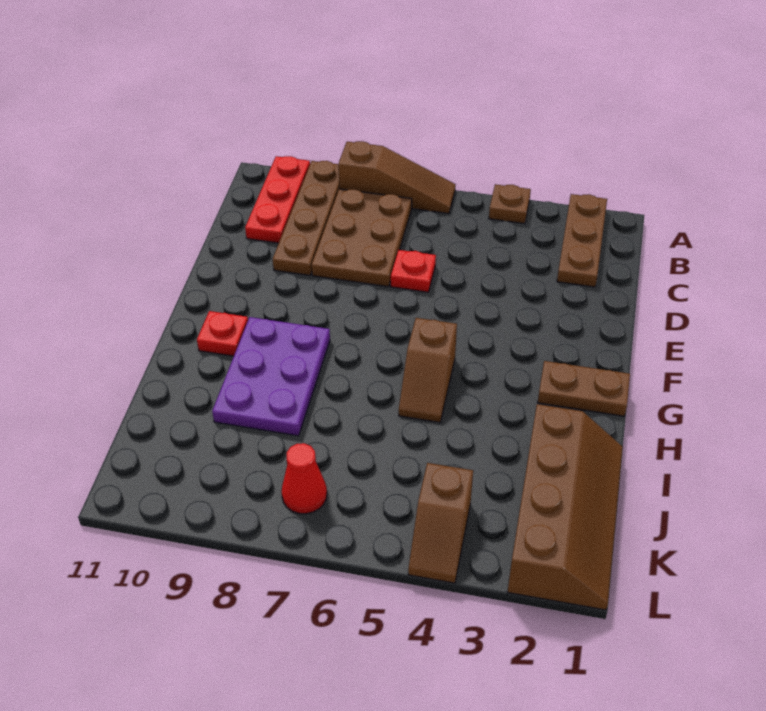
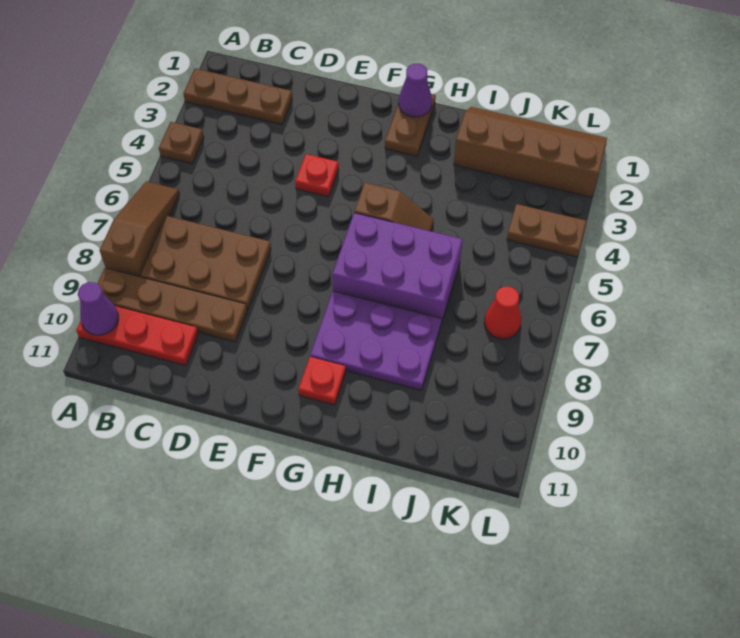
none -> purple 1x1 cone [78,282,119,335]
red 1x1 plate [391,250,436,292] -> red 1x1 plate moved to [295,154,339,197]
none -> purple 1x1 cone [399,64,432,117]
none -> purple 2x3 brick [332,213,463,324]
brown 1x2 slope [408,463,473,583] -> brown 1x2 plate [507,204,587,257]

